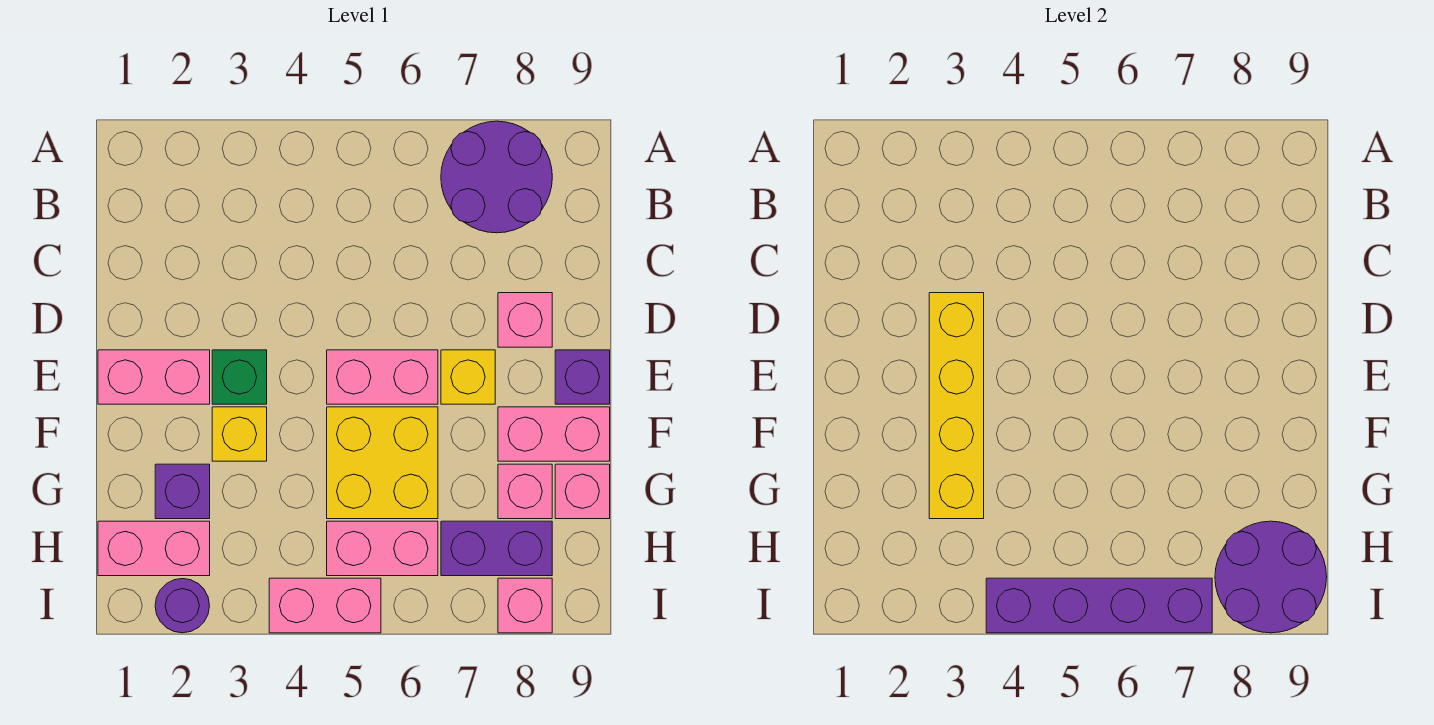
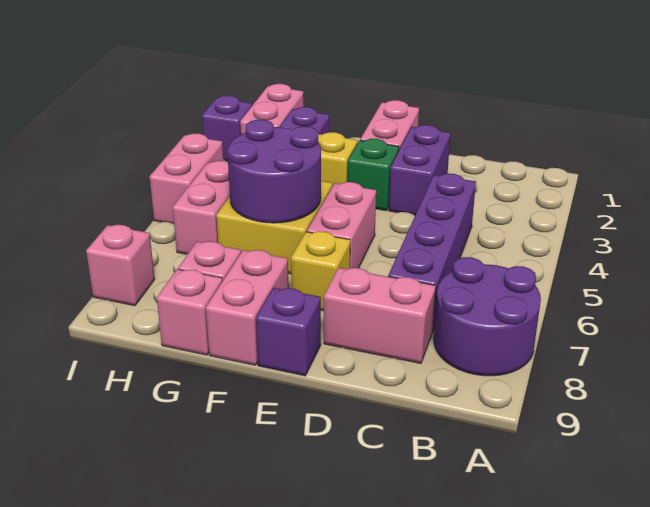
yellow 1x4 brick [929,293,984,519] -> none
pink 1x1 brick [498,293,552,347] -> pink 1x2 brick [324,268,436,363]
purple 1x2 brick [441,521,552,576] -> purple 1x2 brick moved to [389,125,451,215]
purple 2x2 round brick [1215,521,1327,633] -> purple 2x2 round brick moved to [227,120,321,223]
purple 1x1 round brick [155,579,210,633] -> purple 1x1 brick [202,96,252,161]
purple 1x4 brick [986,578,1212,633] -> purple 1x4 brick moved to [388,174,476,332]

